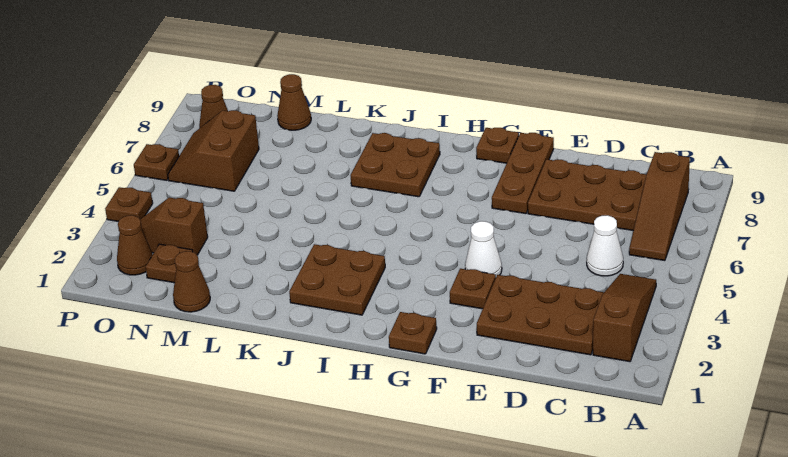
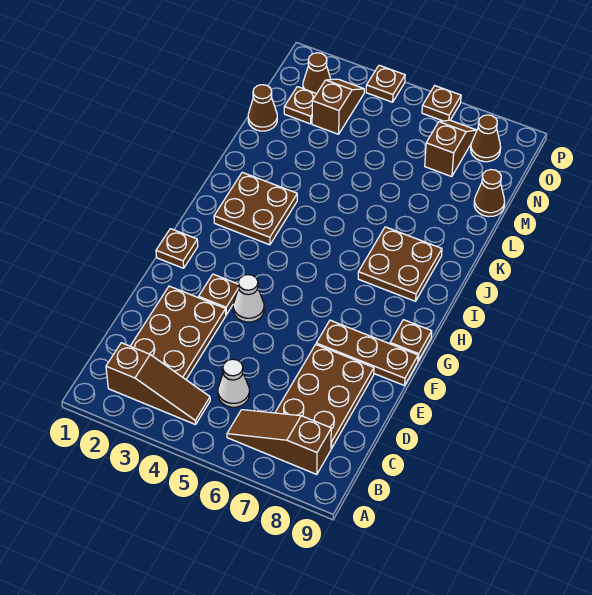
brown 2x2 slope [168,110,259,191] -> brown 1x2 slope [425,120,477,177]

